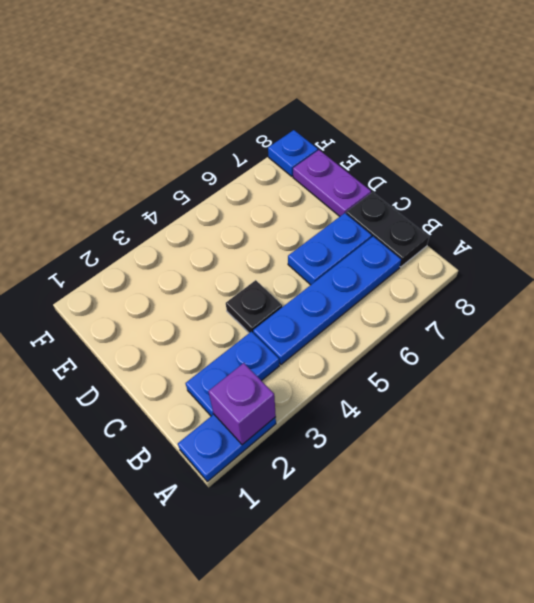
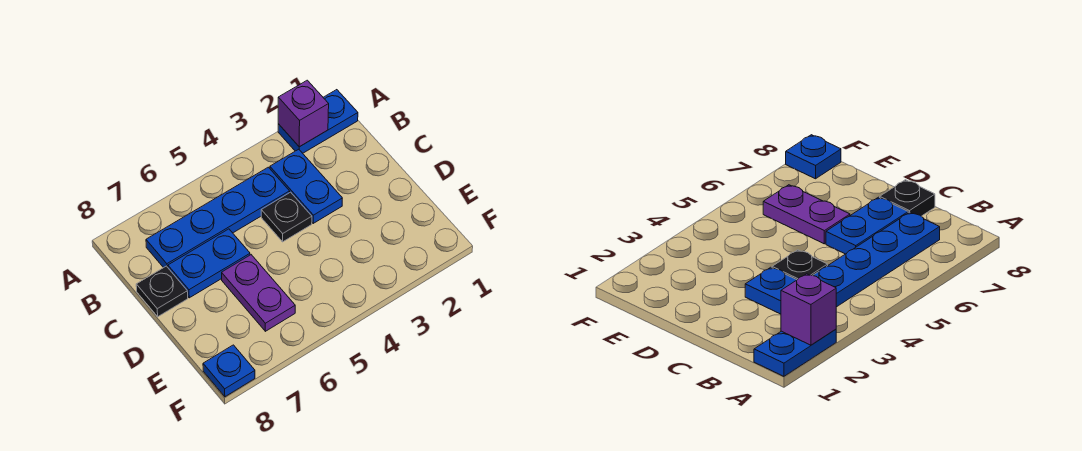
blue 1x2 plate [186,332,279,416] -> blue 1x2 plate turned to [270,149,342,223]
black 1x2 plate [346,192,429,267] -> black 1x1 plate [136,266,188,317]
purple 1x2 plate [293,150,371,216] -> purple 1x2 plate moved to [222,255,295,331]

